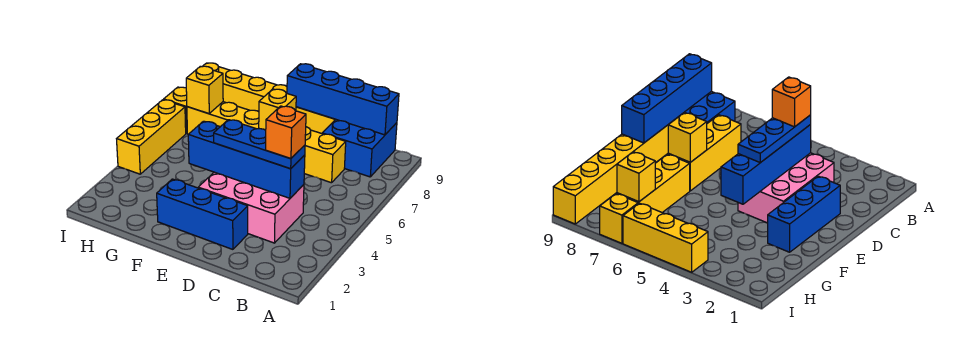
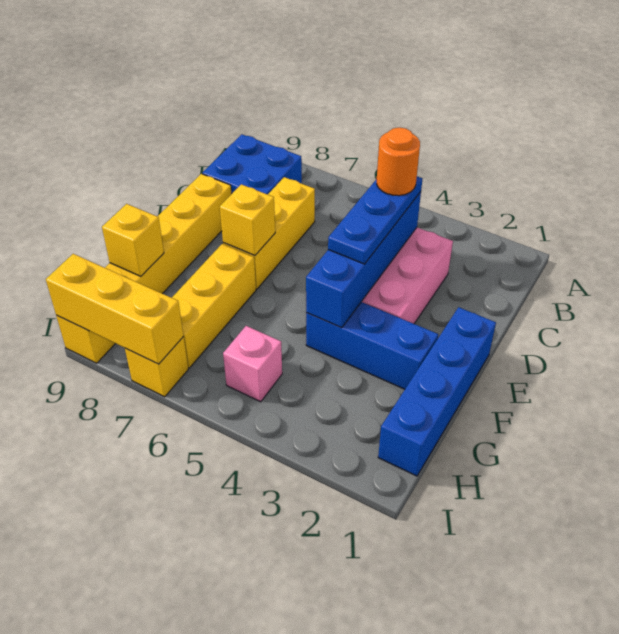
blue 1x4 brick [287,64,399,135] -> blue 1x4 brick moved to [378,307,496,476]
orange 1x1 brick [266,106,306,159] -> orange 1x1 round brick [377,128,420,196]
blue 1x3 brick [157,179,248,249] -> blue 1x3 brick turned to [306,302,438,389]
none -> pink 1x1 brick [223,326,282,402]
yellow 1x1 brick [186,66,223,114] -> yellow 1x1 brick moved to [102,204,164,276]
yellow 1x3 brick [117,100,186,174] -> yellow 1x3 brick moved to [46,254,183,364]

